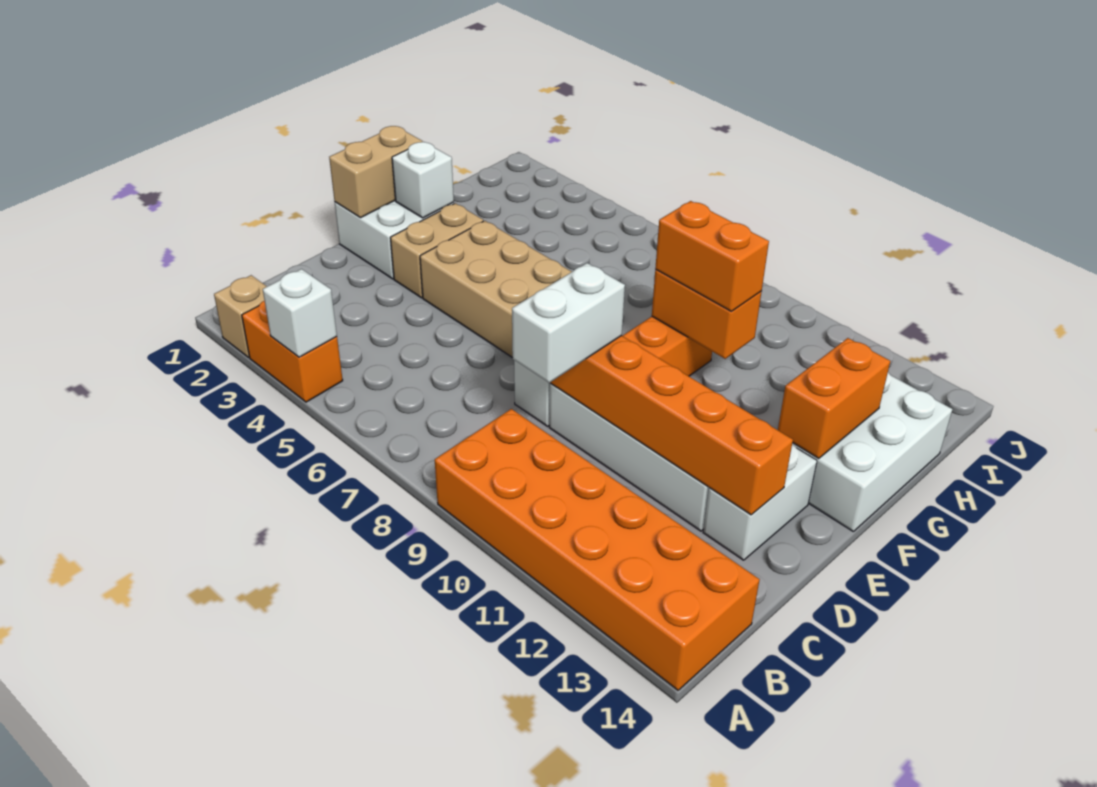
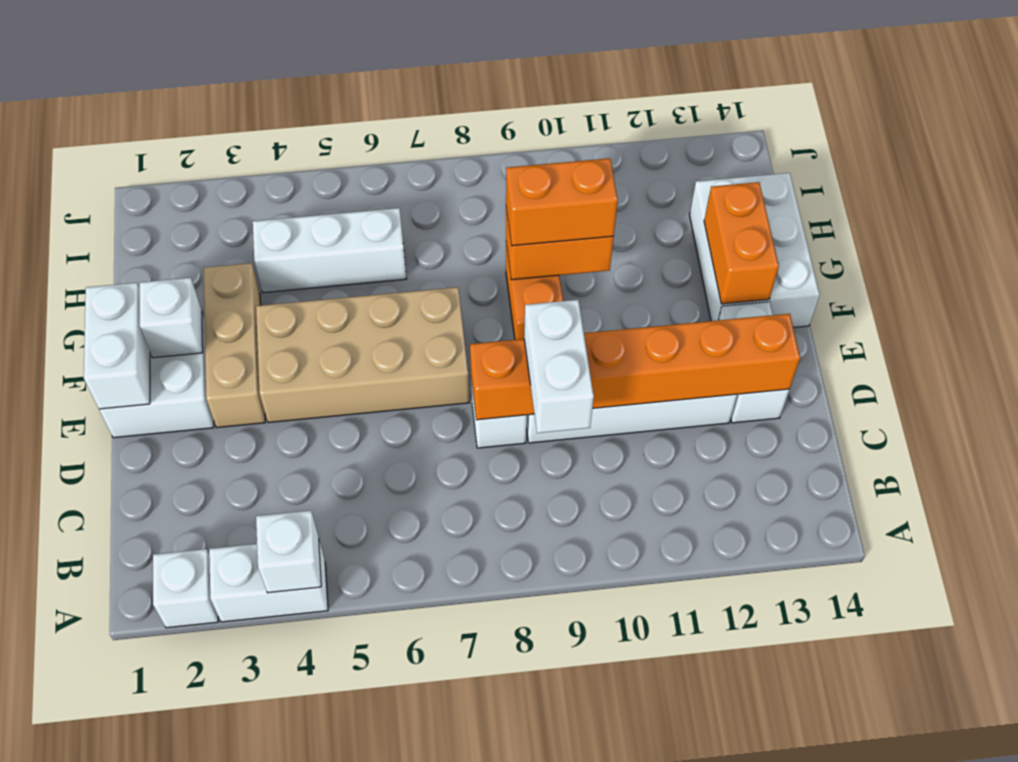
tan 1x1 brick [214,275,267,357] -> white 1x1 brick [153,549,219,628]
orange 1x2 brick [242,301,343,402] -> white 1x2 brick [209,541,328,622]
orange 2x6 brick [435,409,760,690] -> none
tan 1x2 brick [329,126,423,218] -> white 1x2 brick [84,283,150,409]
tan 1x2 brick [390,203,483,298] -> tan 1x3 brick [204,263,265,428]
none -> white 1x3 brick [253,208,406,293]

